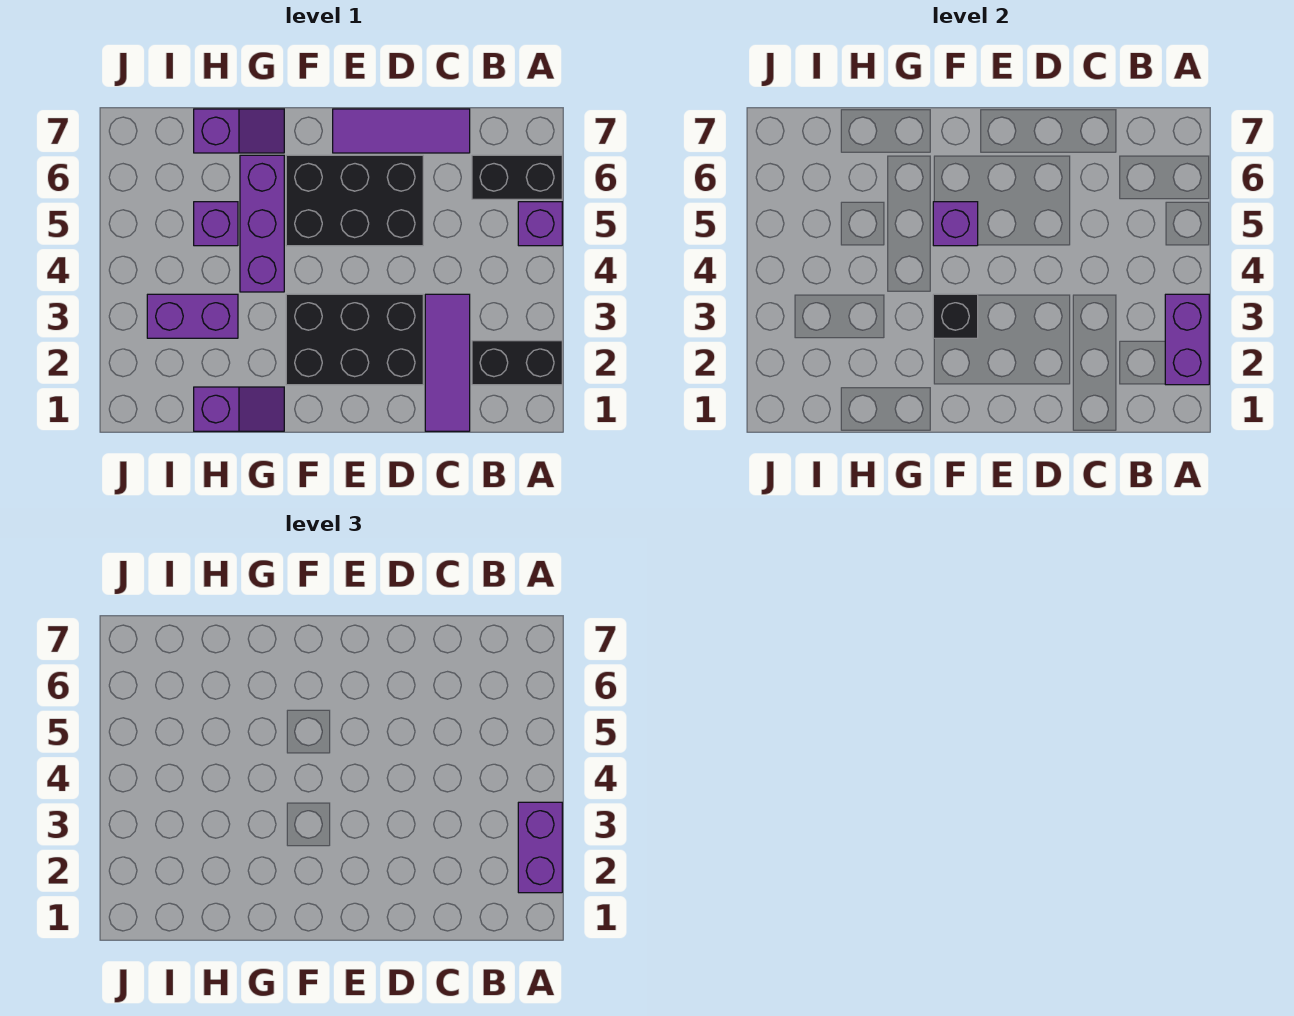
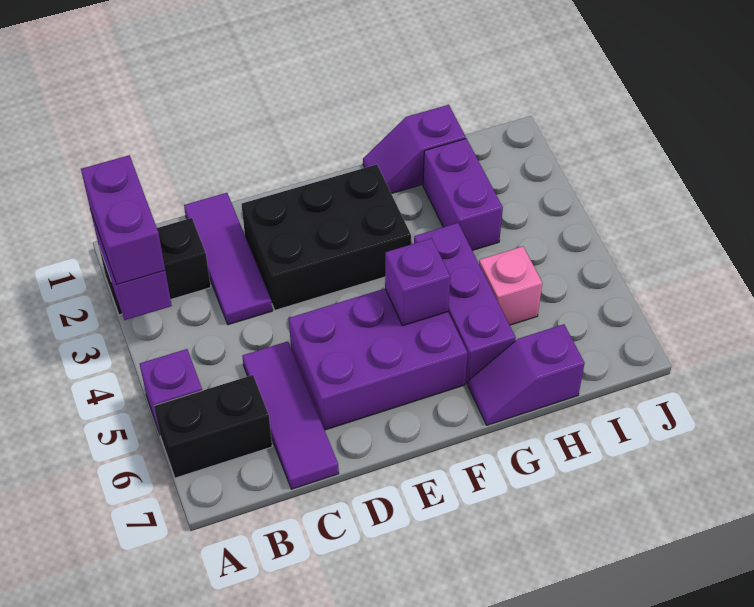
purple 1x3 tile [333,109,470,153] -> purple 1x3 tile turned to [242,341,339,489]
black 2x3 brick [286,155,423,246] -> purple 2x3 brick [289,289,468,430]
black 1x1 brick [933,294,978,338] -> none
purple 1x2 brick [147,294,238,338] -> purple 1x2 brick turned to [423,138,503,250]
purple 1x1 brick [194,202,238,246] -> pink 1x1 brick [479,246,542,325]

